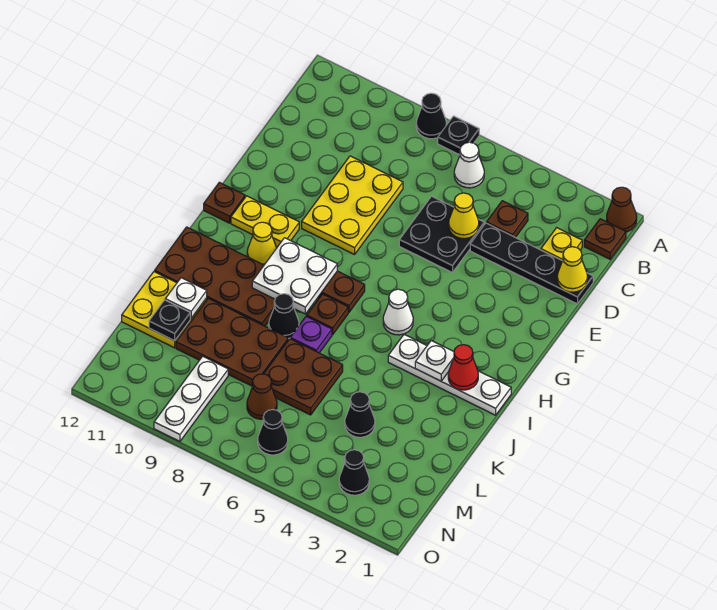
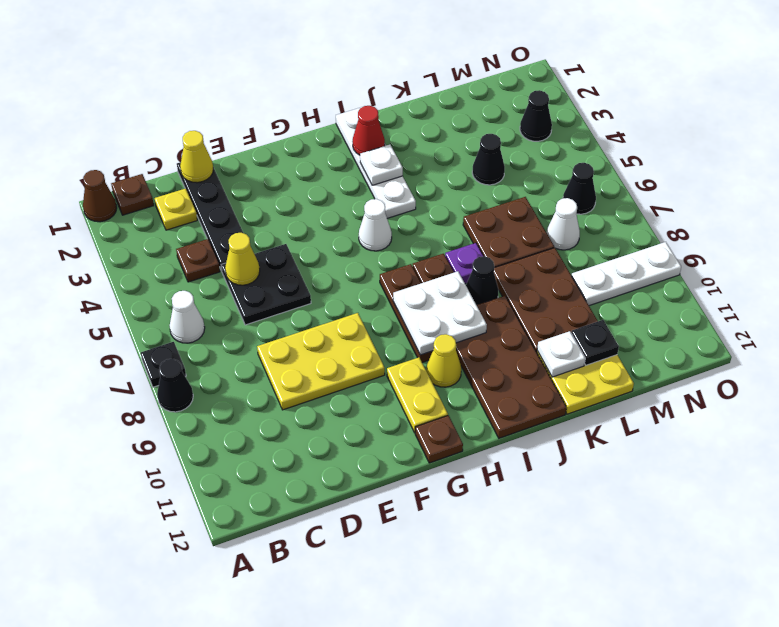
brown 1x1 cone [247,374,277,419] -> white 1x1 cone [547,198,580,250]

